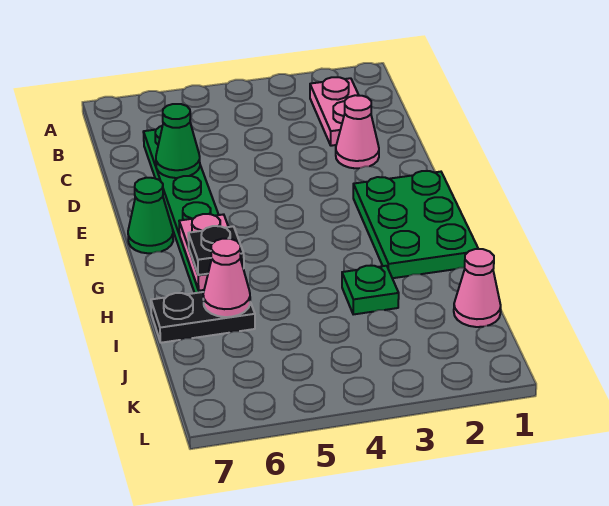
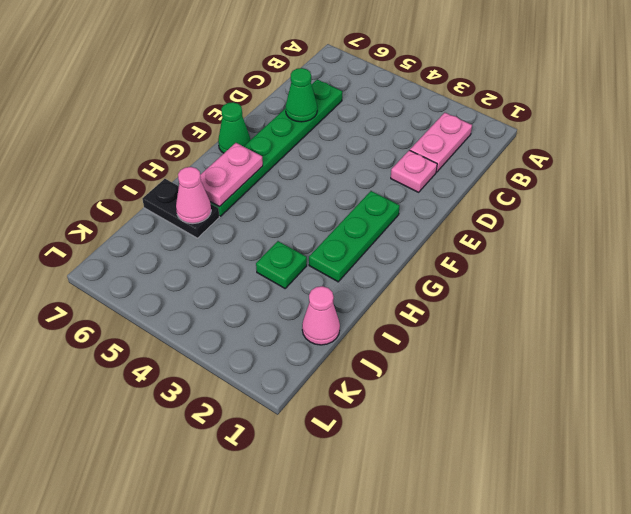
pink 1x1 cone [336,95,379,168] -> pink 1x1 plate [391,150,437,192]
green 2x3 plate [353,171,478,278] -> green 1x3 plate [309,191,400,282]
black 1x1 plate [188,226,244,275] -> none

